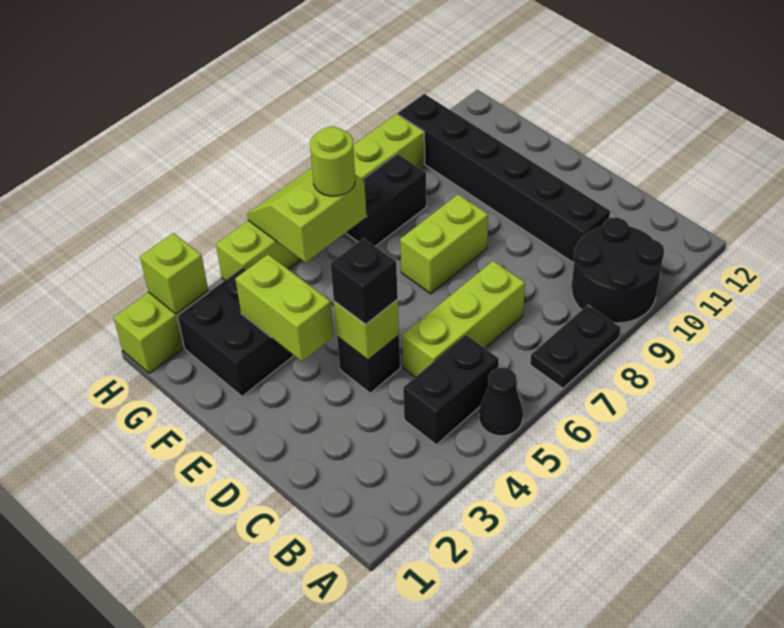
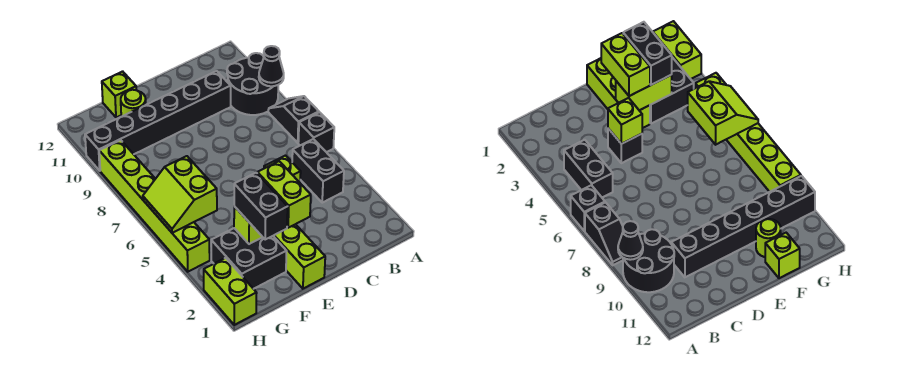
black 1x1 cone [479,368,523,436] -> black 1x1 cone moved to [259,46,284,86]
black 1x2 plate [530,305,621,388] -> black 1x2 slope [268,96,319,143]
lime 1x3 brick [402,261,525,377] -> lime 1x3 brick moved to [274,224,325,289]
black 1x1 brick [330,238,398,324] -> black 1x1 brick moved to [298,112,334,152]
lime 1x2 brick [400,194,488,294] -> lime 1x2 brick moved to [257,161,311,228]
lime 1x1 round brick [310,127,355,196] -> lime 1x1 round brick moved to [121,90,146,117]
black 1x2 brick [346,154,426,246] -> black 1x2 brick moved to [234,173,288,240]
lime 1x1 brick [140,233,208,314] -> lime 1x1 brick moved to [102,71,136,117]

